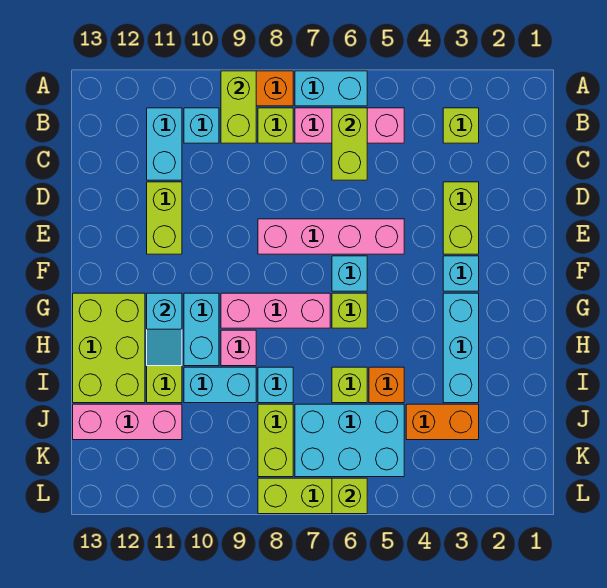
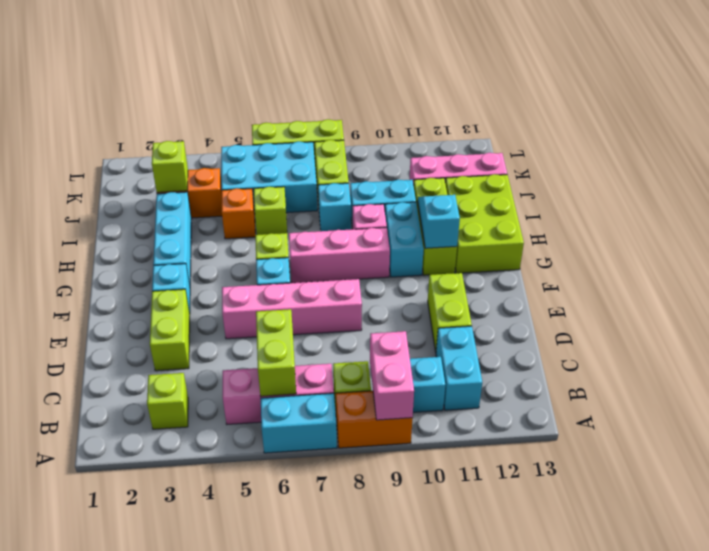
lime 1x2 brick [221,71,256,143] -> pink 1x2 brick [370,331,414,420]
lime 1x1 brick [332,478,367,514] -> lime 1x1 brick moved to [152,141,188,192]

